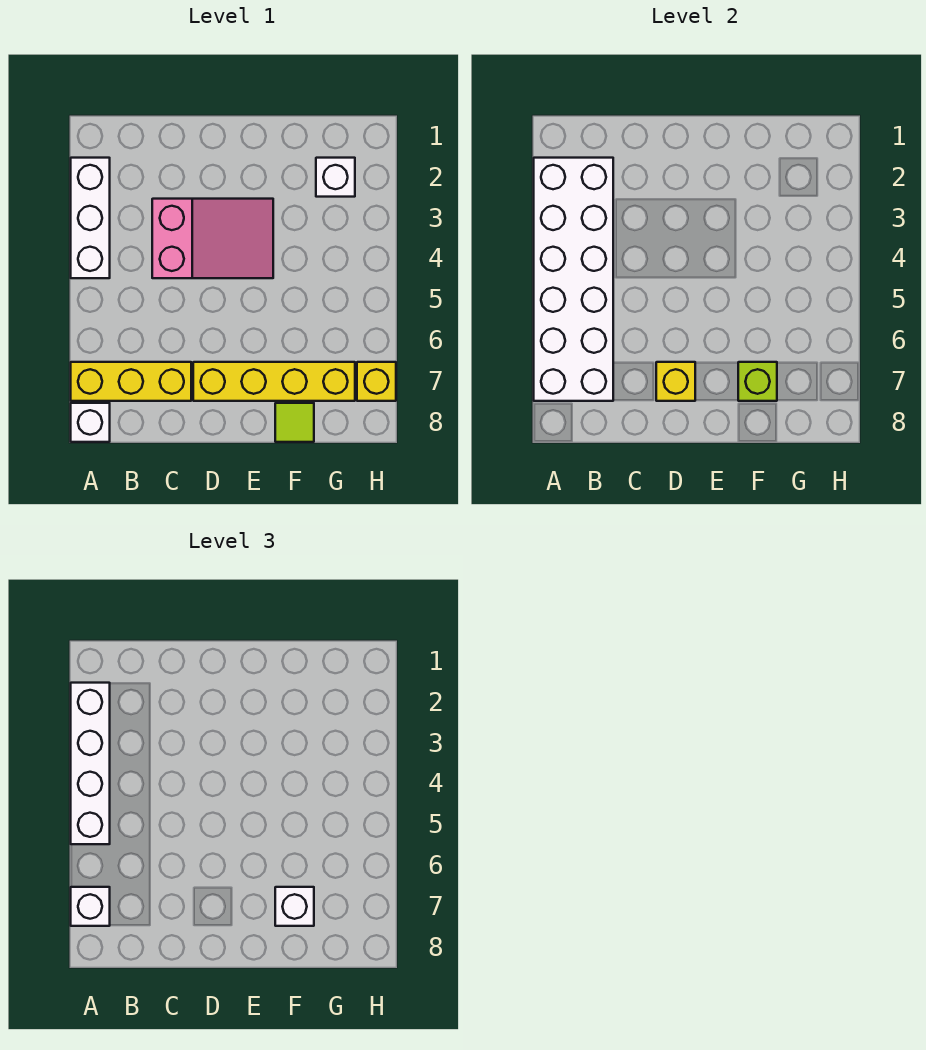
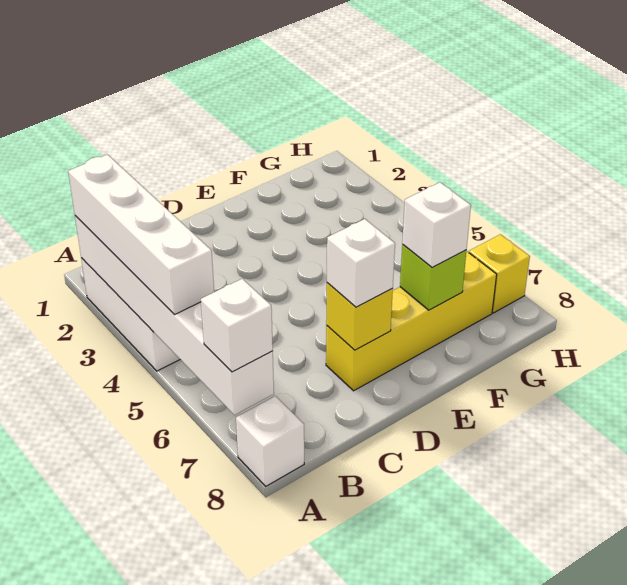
white 2x6 brick [534,158,613,401] -> white 1x6 brick [75,216,274,415]
yellow 1x3 brick [71,362,191,401] -> none
pink 2x3 slope [152,199,273,278] -> none
lime 1x1 tile [275,403,314,442] -> none
white 1x1 brick [316,158,355,197] -> white 1x1 brick moved to [327,219,395,307]

